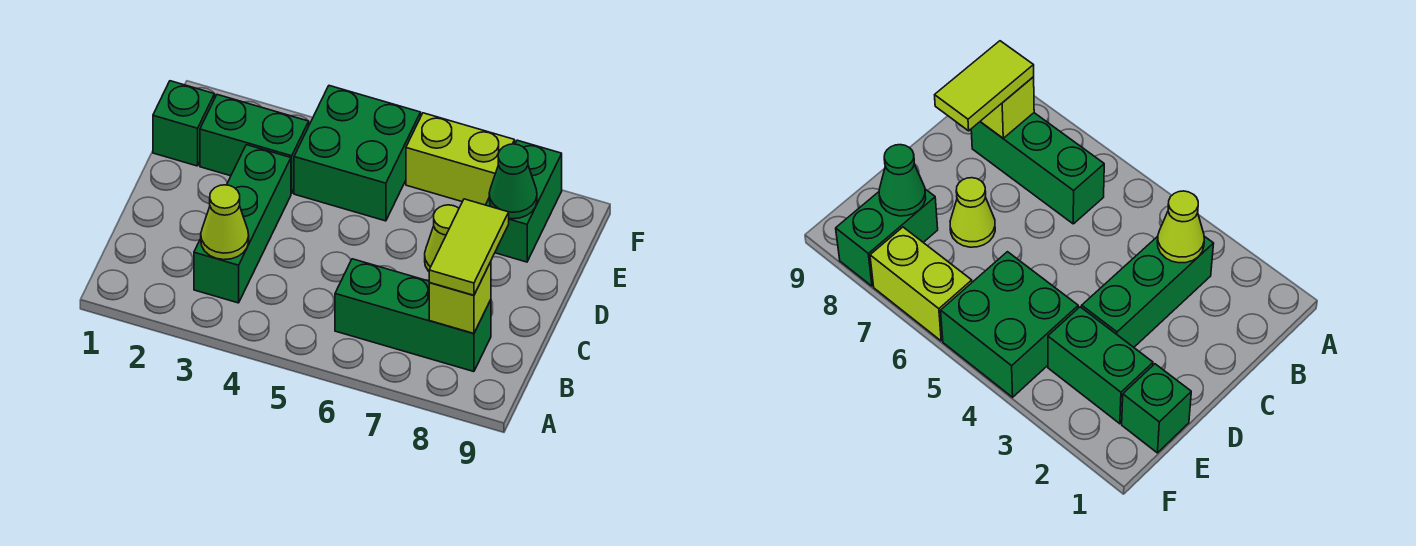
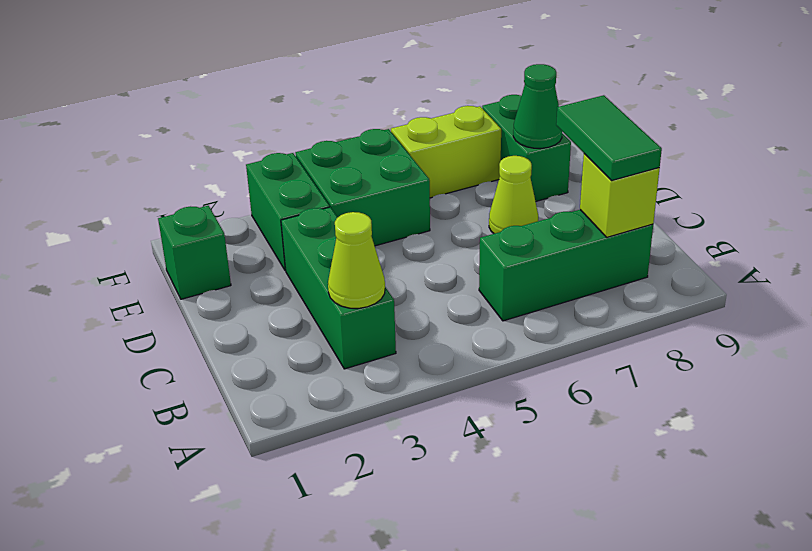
lime 1x2 tile [429,199,509,295] -> green 1x2 tile [556,95,662,181]
green 1x2 brick [200,95,309,193] -> green 1x2 brick turned to [246,153,329,271]

